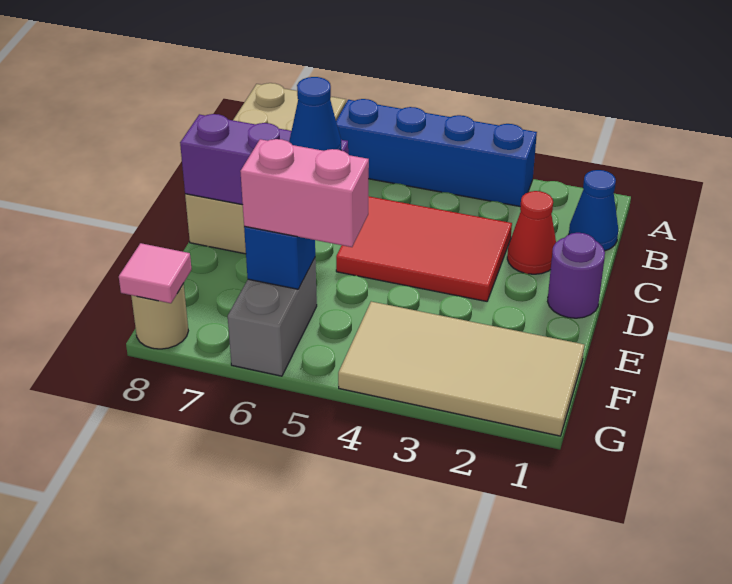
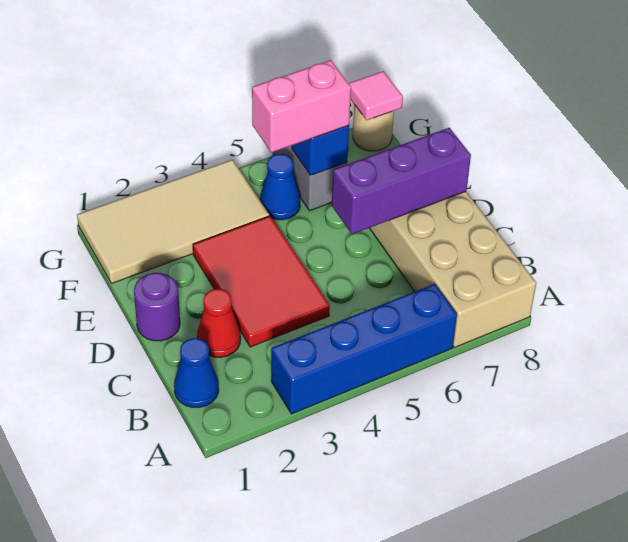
red 2x3 tile [336,196,512,301] -> red 2x3 tile turned to [193,216,330,347]
blue 1x1 cone [289,77,341,151] -> blue 1x1 cone moved to [260,154,300,220]

